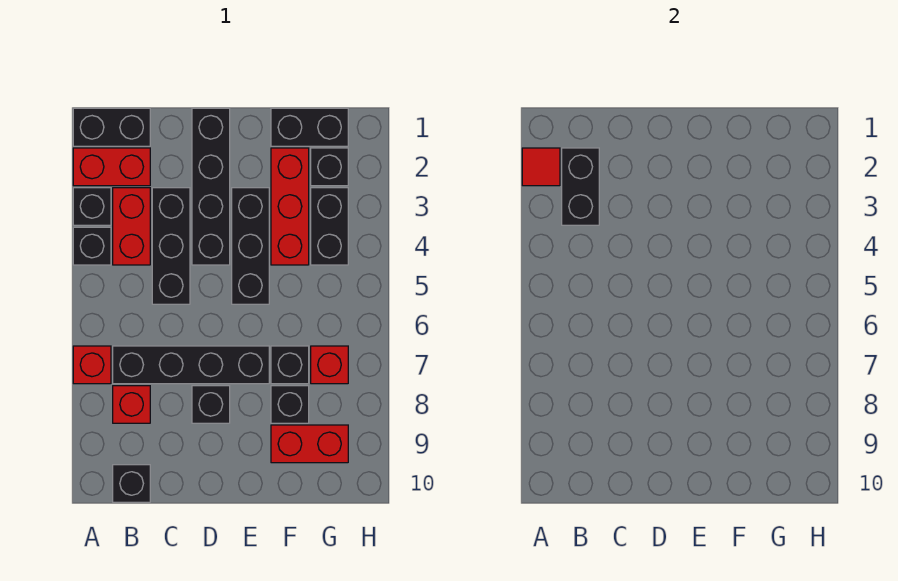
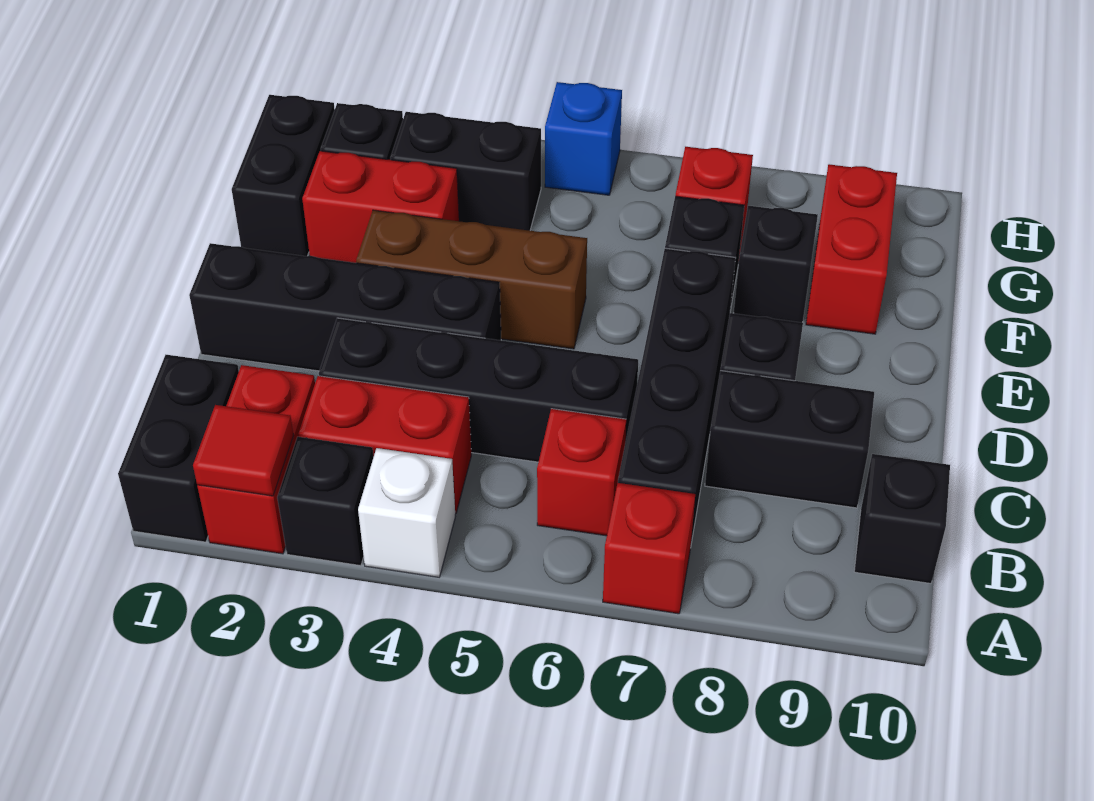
black 1x1 brick [73,227,111,265] -> white 1x1 brick [358,448,455,577]
black 1x2 brick [562,148,599,225] -> black 1x2 brick moved to [705,371,874,508]
red 1x1 brick [113,386,150,423] -> red 1x1 brick moved to [537,409,626,536]
black 1x3 brick [152,188,190,304] -> black 1x4 brick [319,318,638,462]
black 1x3 brick [232,188,269,304] -> brown 1x3 brick [356,210,587,349]
red 1x3 brick [271,148,309,265] -> red 1x2 brick [302,151,459,263]
none -> blue 1x1 brick [545,82,622,195]

